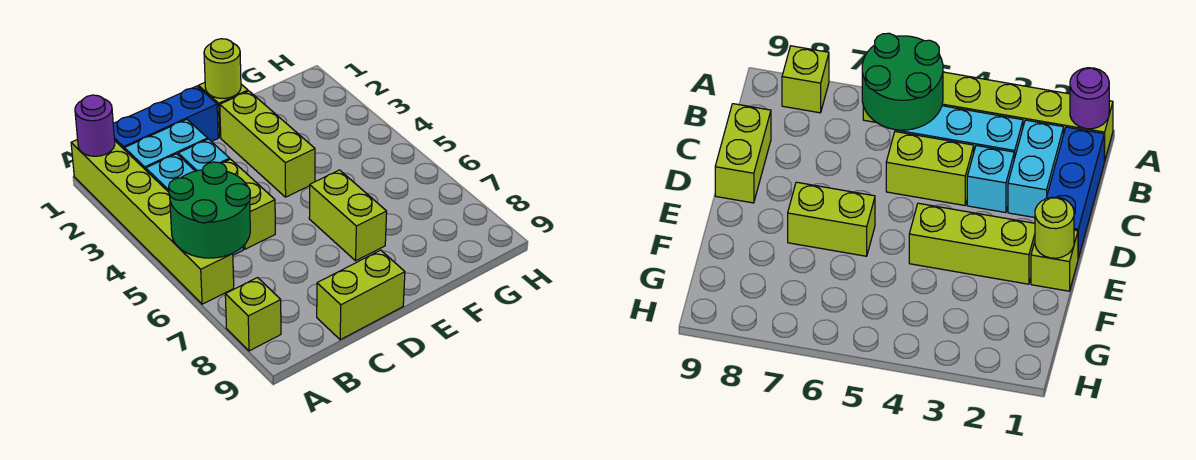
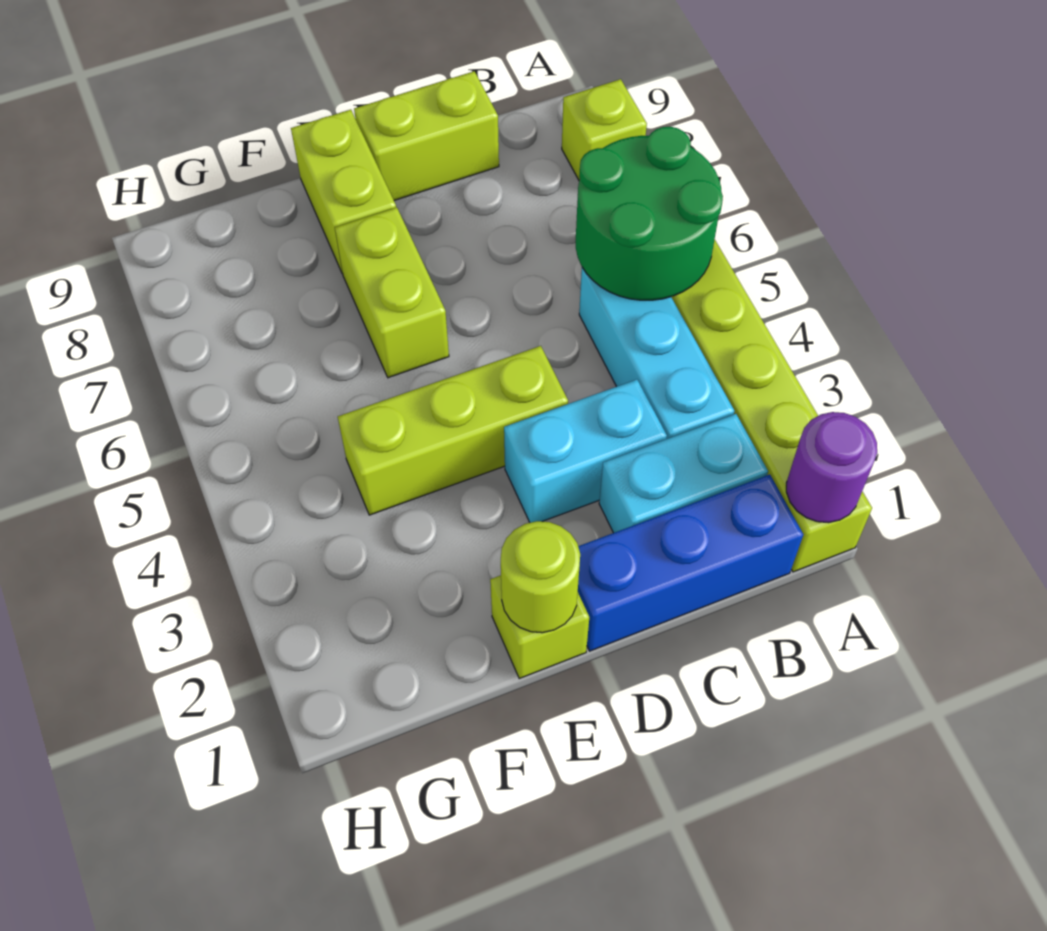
cyan 1x1 brick [178,139,230,171] -> cyan 1x2 brick [504,380,667,523]
lime 1x2 brick [221,159,275,249] -> lime 1x2 brick moved to [291,110,396,273]
lime 1x3 brick [220,91,315,197] -> lime 1x3 brick turned to [338,346,568,515]

